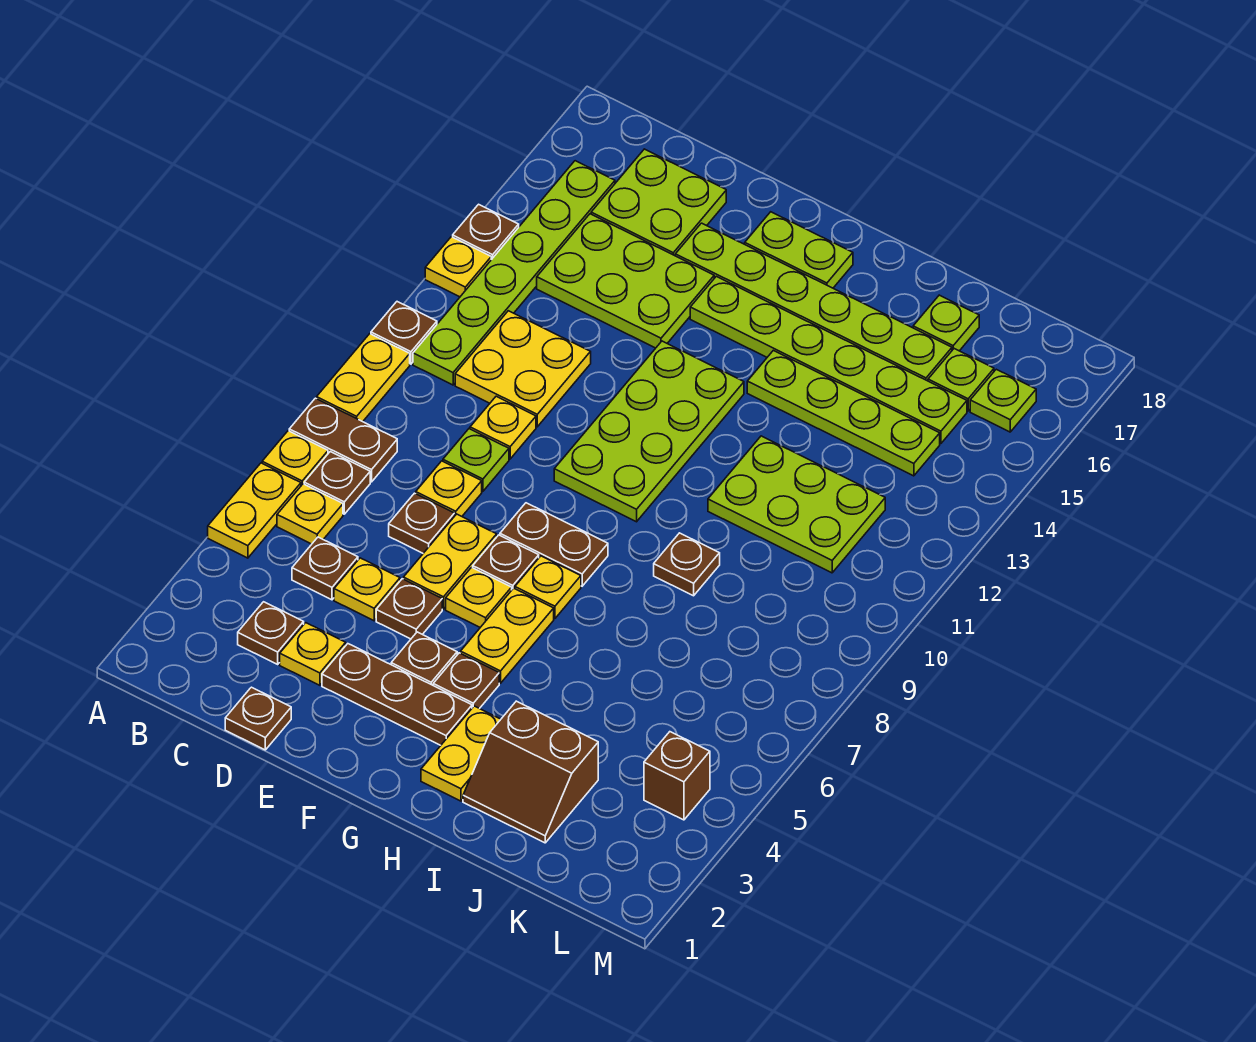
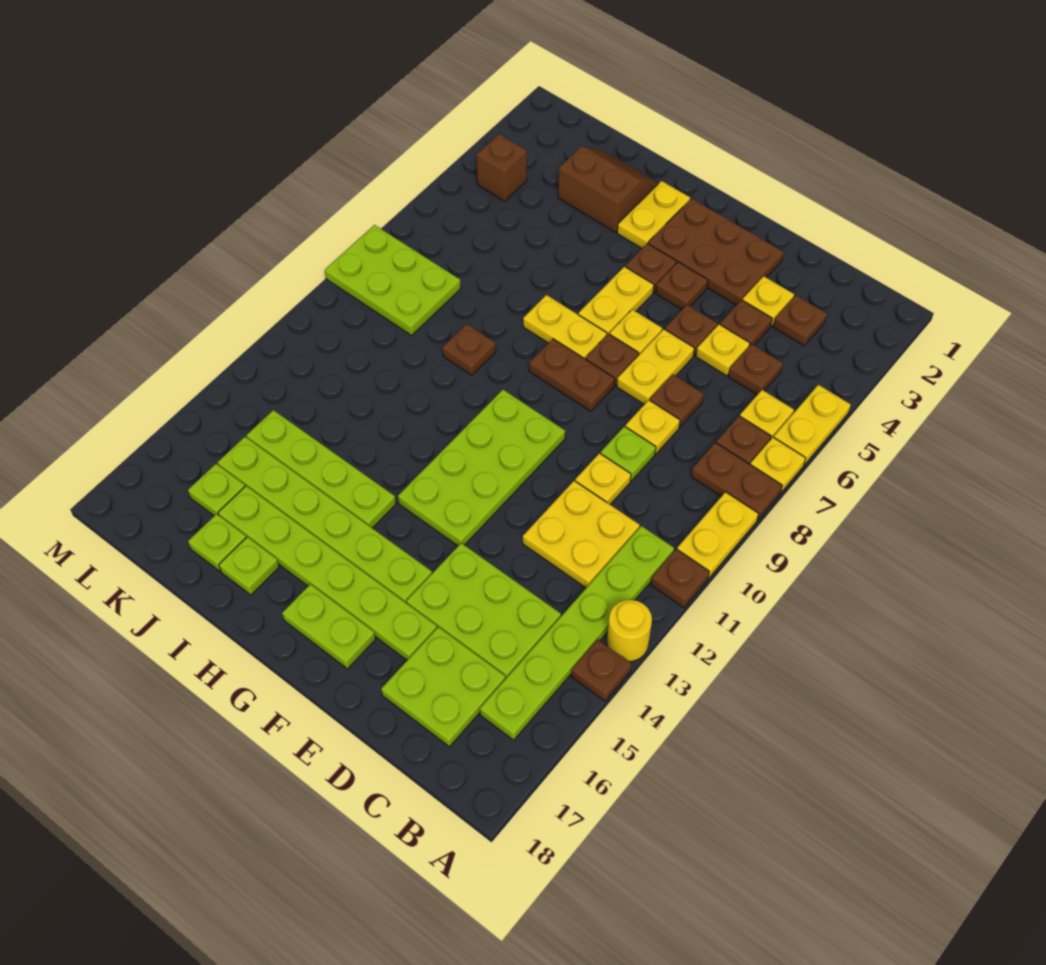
yellow 1x1 plate [425,237,491,297] -> yellow 1x1 round brick [607,600,652,661]
brown 1x1 plate [225,687,291,750] -> brown 1x1 plate moved to [720,300,772,345]
brown 1x3 plate [322,644,472,745] -> brown 2x3 plate [648,199,784,305]
yellow 1x1 plate [515,556,581,619] -> yellow 1x2 plate [523,295,607,359]
lime 2x3 plate [708,436,885,573] -> lime 2x3 plate moved to [325,225,461,335]
lime 1x1 plate [970,369,1036,432] -> lime 1x1 plate moved to [219,537,279,595]

